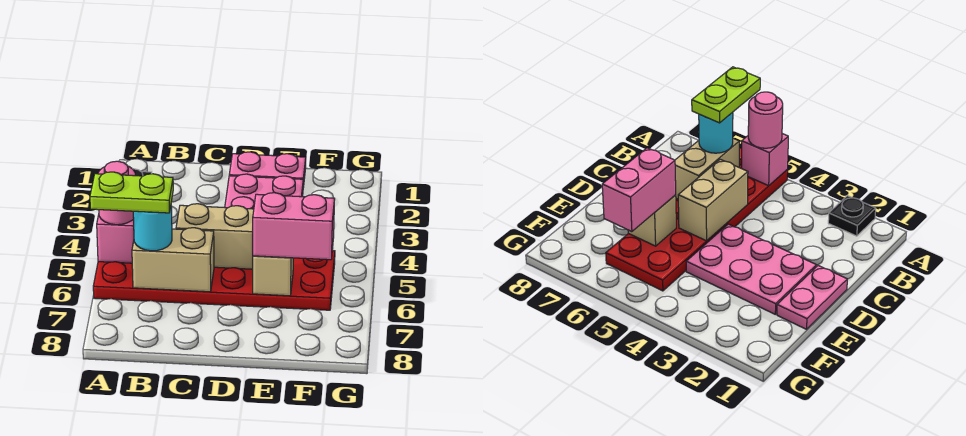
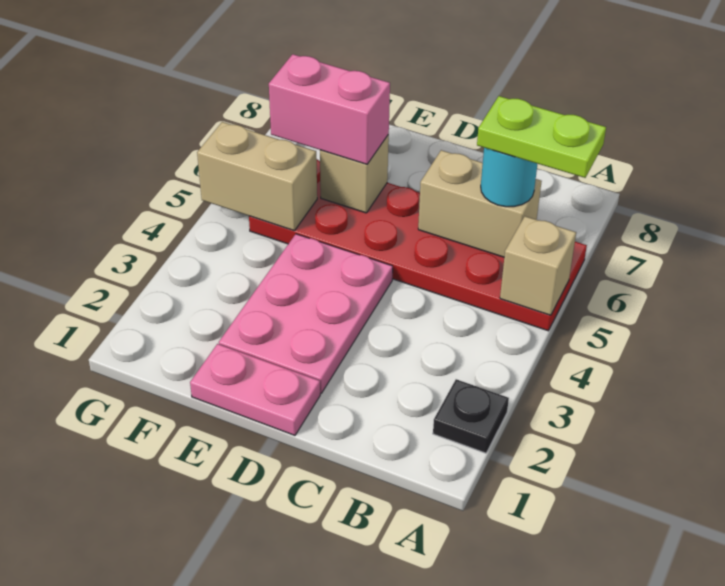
pink 1x1 brick [97,215,134,263] -> tan 1x1 brick [500,216,576,315]
pink 1x1 round brick [98,161,135,225] -> none
tan 1x2 brick [176,204,254,269] -> tan 1x2 brick moved to [197,122,317,231]

